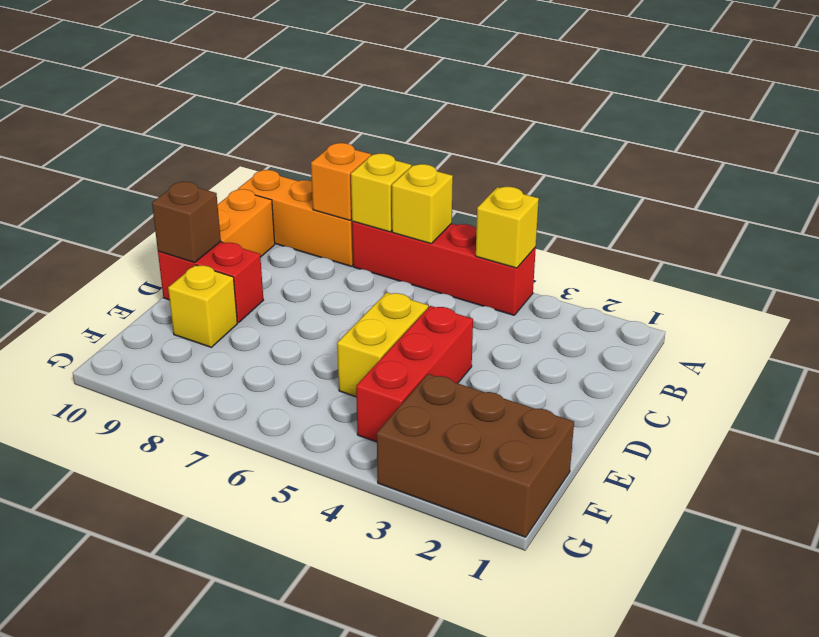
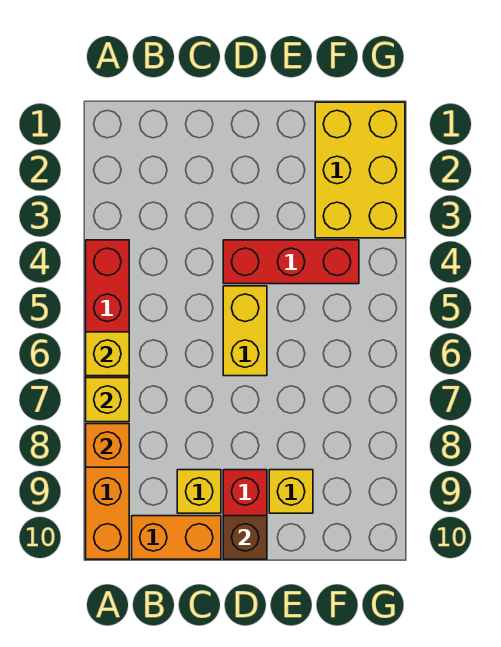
yellow 1x1 brick [476,187,539,268] -> yellow 1x1 brick moved to [177,470,221,513]
yellow 1x2 brick [337,292,428,397] -> yellow 1x2 brick turned to [223,286,267,376]
brown 2x3 brick [377,374,574,537] -> yellow 2x3 brick [315,102,405,238]

